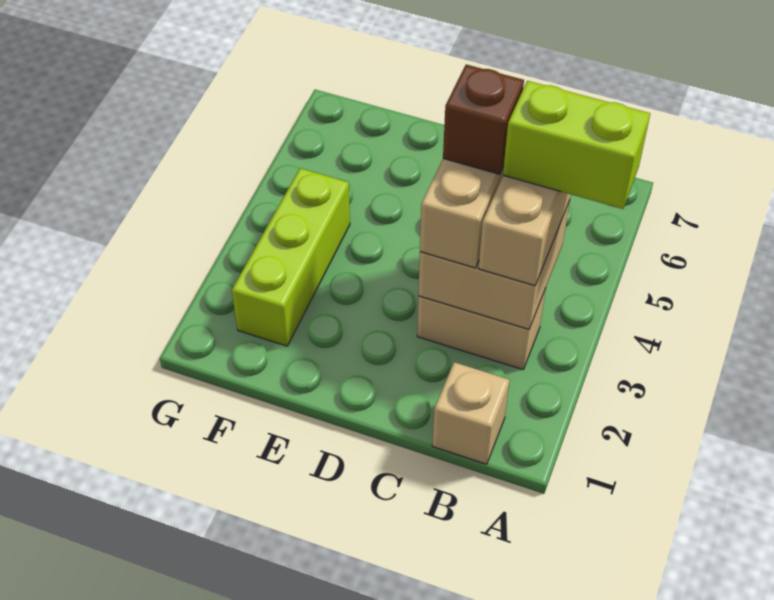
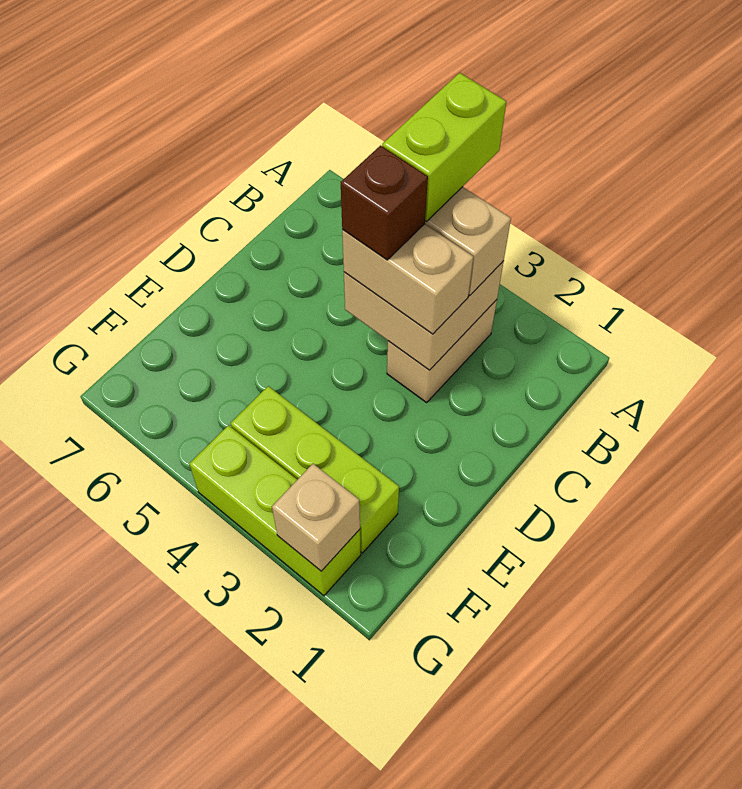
tan 1x1 brick [432,362,510,464] -> tan 1x1 brick moved to [272,464,360,571]
none -> lime 1x3 brick [189,425,361,596]

